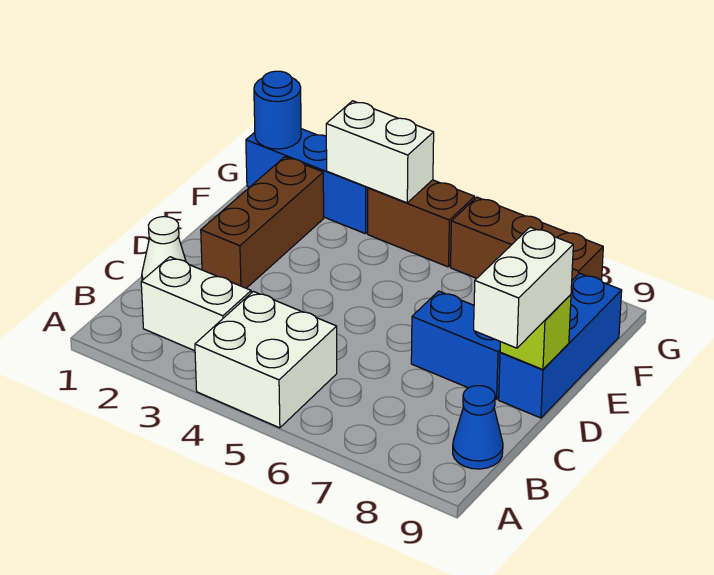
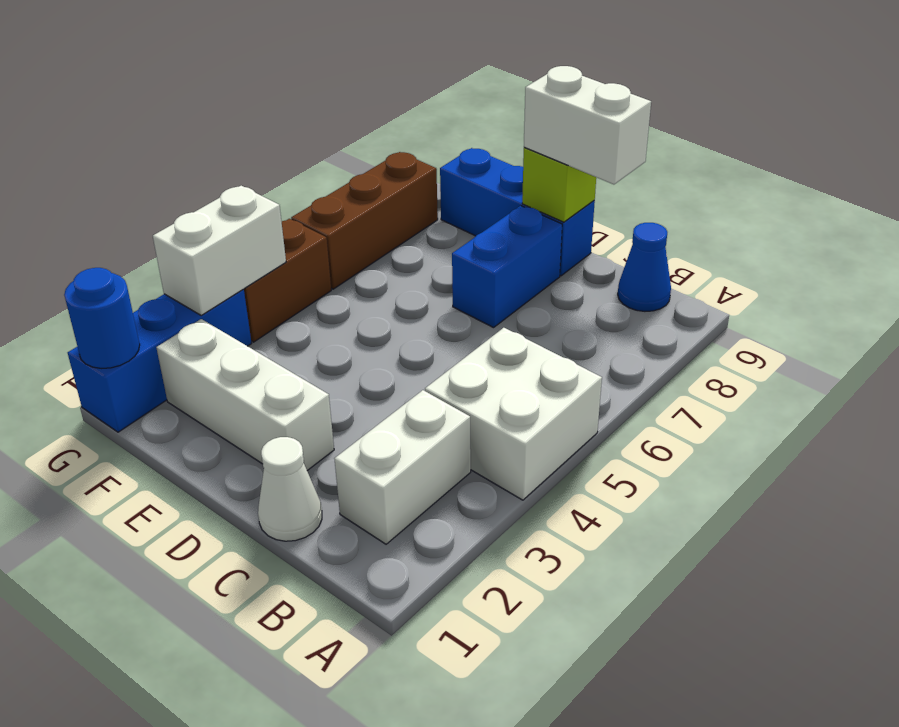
brown 1x3 brick [201,157,324,288] -> white 1x3 brick [156,319,334,471]

